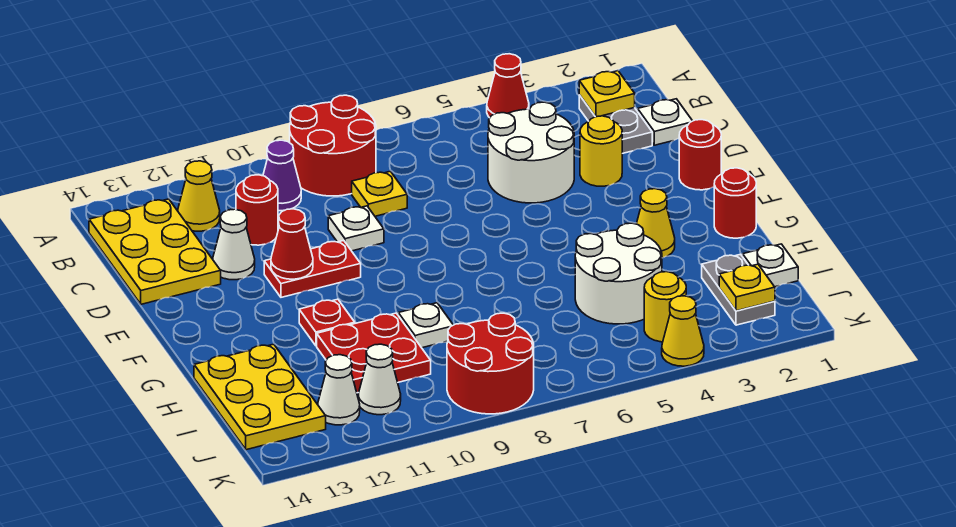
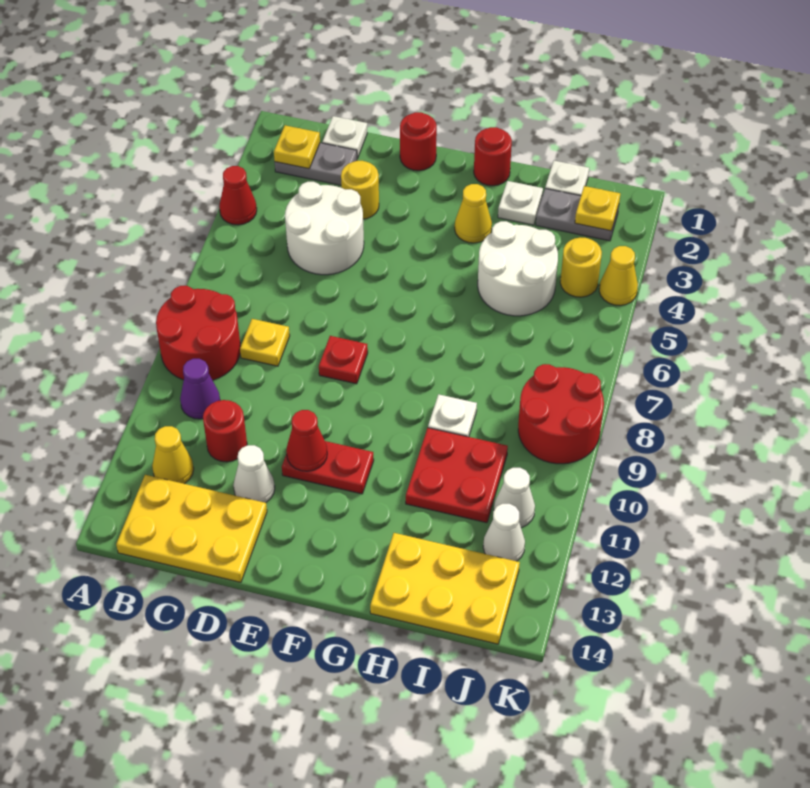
white 1x1 plate [328,206,384,251] -> white 1x1 plate moved to [498,181,543,225]
red 1x2 plate [264,241,361,297] -> red 1x2 plate turned to [282,441,374,494]
red 1x1 plate [299,299,355,346] -> red 1x1 plate moved to [319,336,368,384]

